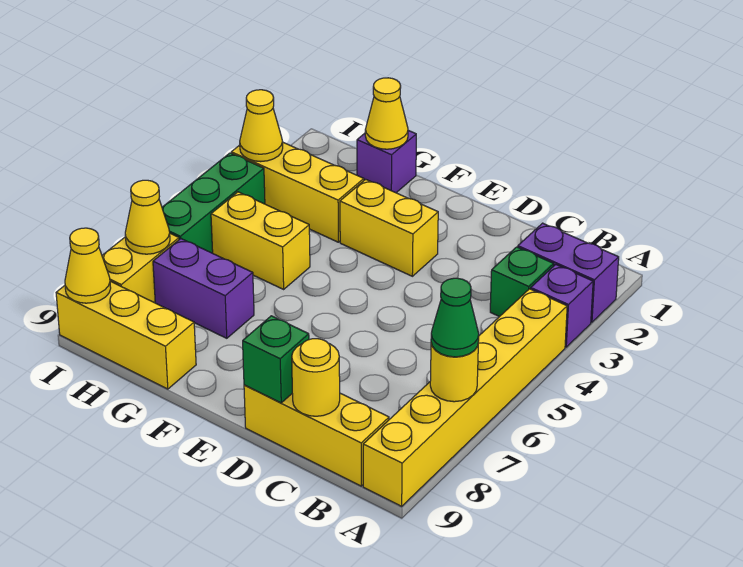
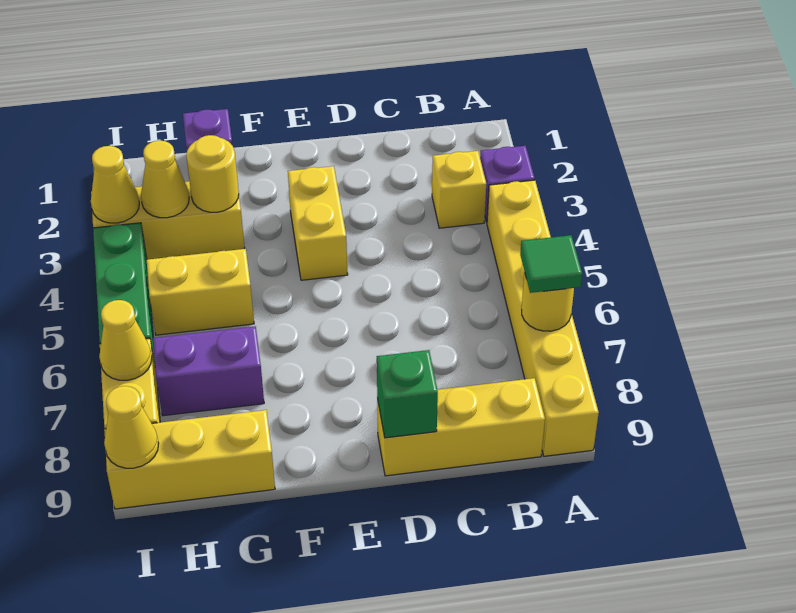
purple 1x2 brick [518,223,619,322] -> none
green 1x1 cone [431,278,479,357] -> green 1x1 tile [520,235,582,293]
green 1x1 brick [490,247,554,317] -> yellow 1x1 brick [432,151,486,228]
yellow 1x1 round brick [292,339,340,416] -> yellow 1x1 round brick moved to [186,135,239,212]
yellow 1x2 brick [340,179,438,276] -> yellow 1x2 brick turned to [288,166,348,280]
yellow 1x1 cone [365,78,408,149] -> yellow 1x1 cone moved to [141,140,189,218]

